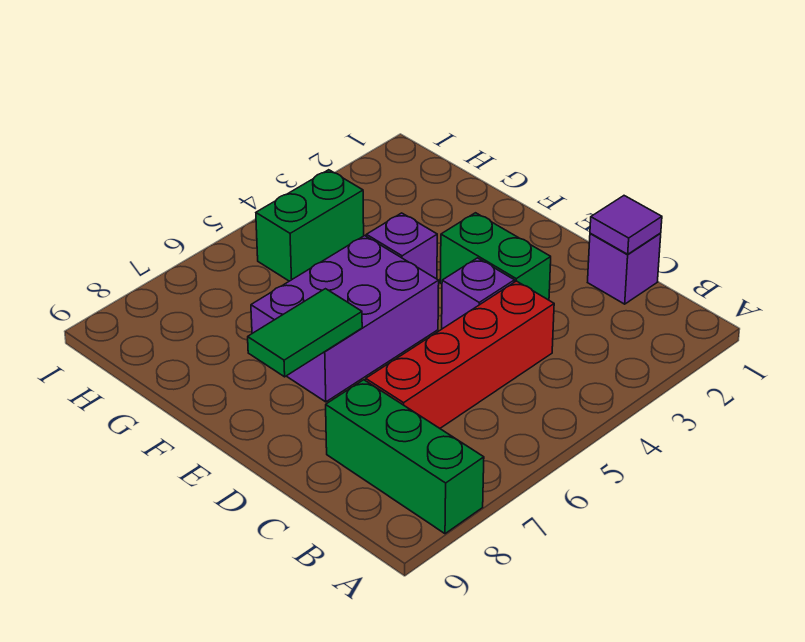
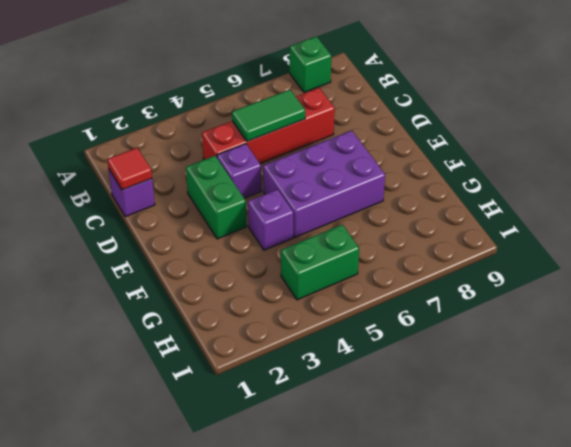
green 1x3 brick [326,380,484,534] -> green 1x1 brick [290,36,331,92]
purple 1x1 tile [590,196,662,254] -> red 1x1 tile [107,148,152,190]
green 1x2 tile [248,289,362,377] -> green 1x2 tile moved to [232,90,305,141]

